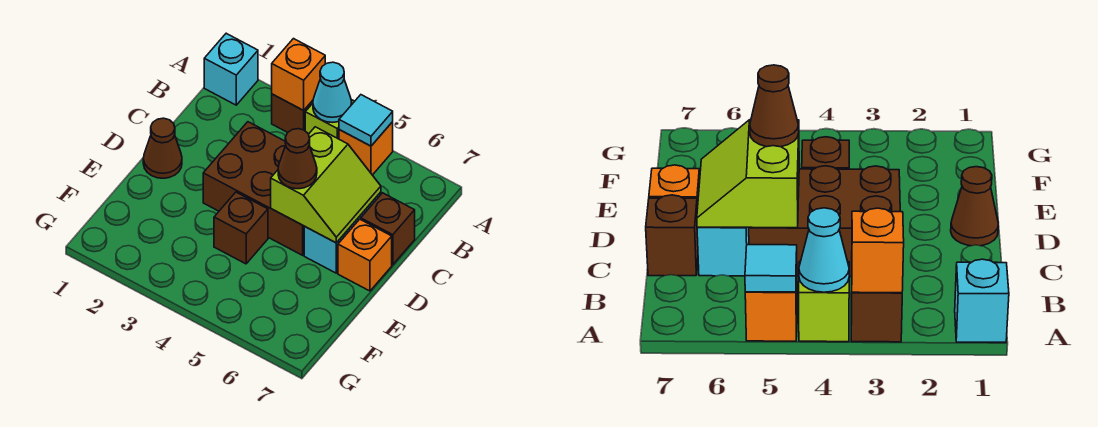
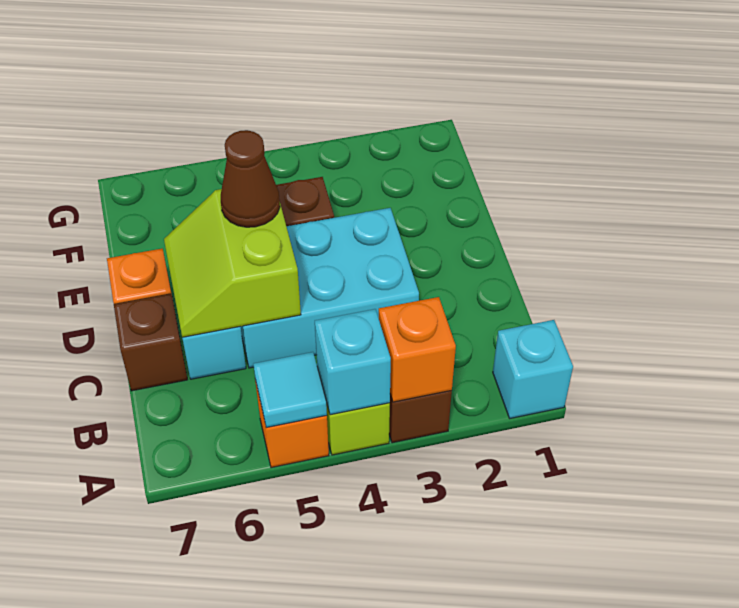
cyan 1x1 cone [313,62,352,122] -> cyan 1x1 brick [315,309,391,415]
brown 2x3 brick [203,122,304,255] -> cyan 2x3 brick [240,208,419,368]
brown 1x1 cone [143,118,182,178] -> none

